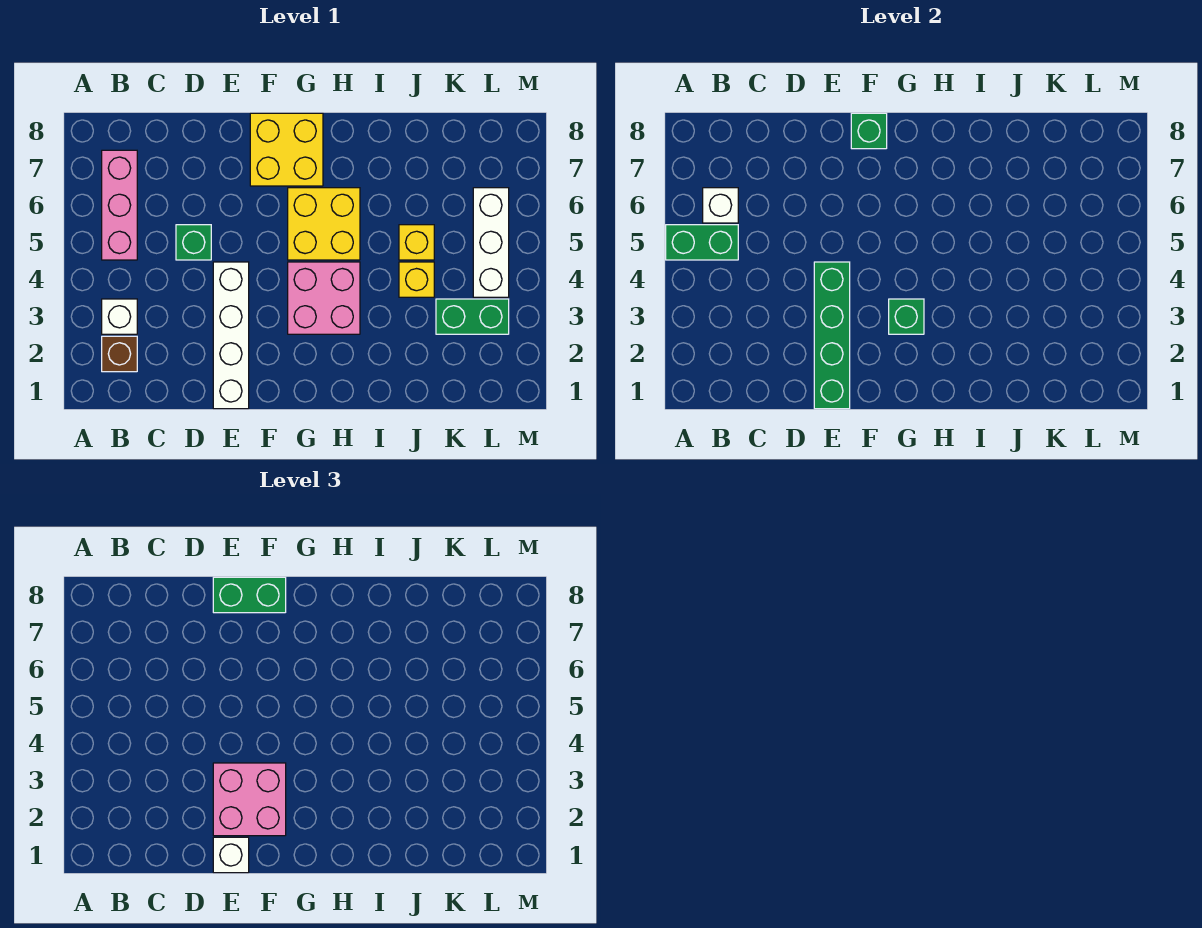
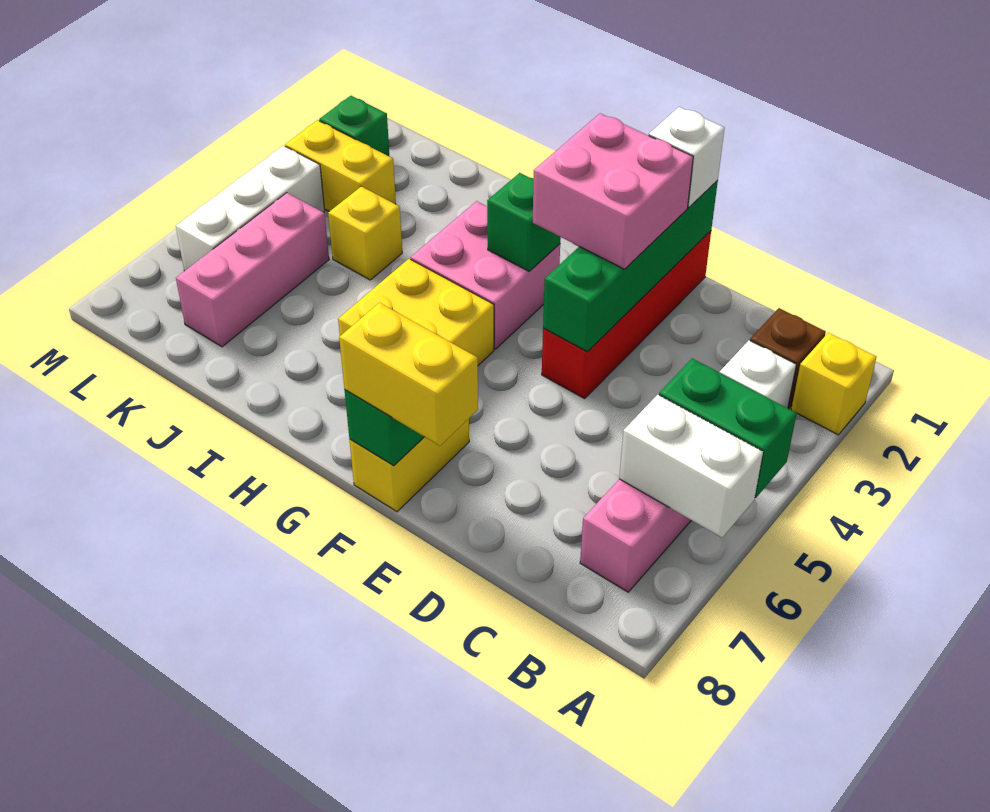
white 1x1 brick [703,188,738,223] -> white 1x2 brick [619,395,763,537]
green 1x1 brick [176,225,211,260] -> green 1x1 brick moved to [319,96,389,156]
white 1x4 brick [213,262,249,409] -> red 1x4 brick [542,231,711,399]
green 1x2 brick [213,577,286,613] -> yellow 1x2 brick [339,303,478,446]
yellow 2x2 brick [250,113,323,186] -> yellow 1x2 brick [349,419,469,512]
yellow 1x1 brick [399,225,434,260] -> yellow 1x1 brick moved to [791,333,876,435]
green 1x2 brick [436,299,509,334] -> yellow 1x2 brick [285,120,396,212]
none -> pink 1x3 brick [176,193,329,347]

